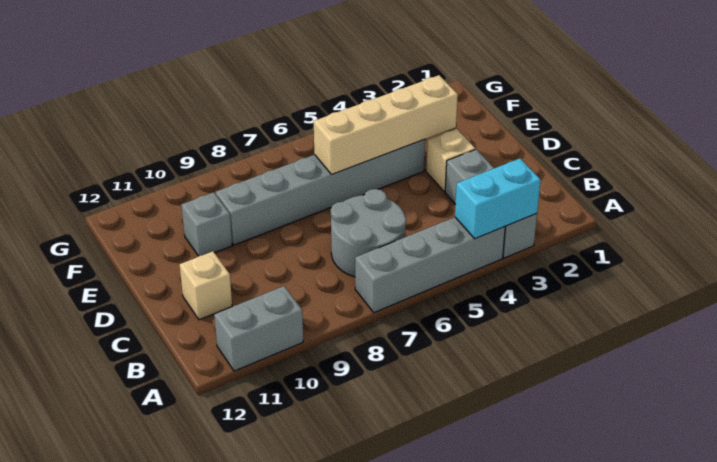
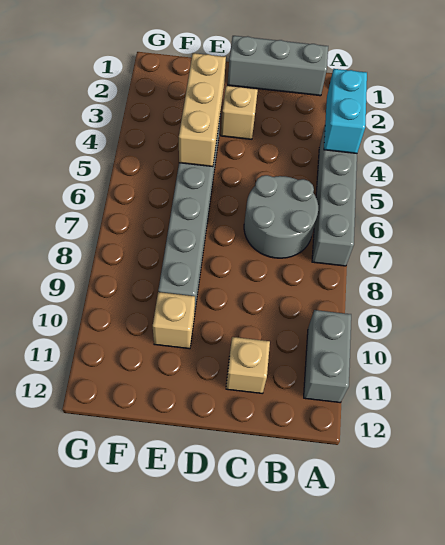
grey 1x3 brick [445,149,537,258] -> grey 1x3 brick moved to [228,36,328,96]
tan 1x4 brick [314,75,458,174] -> tan 1x3 brick [179,53,226,167]
grey 1x1 brick [181,192,232,256] -> tan 1x1 brick [153,292,195,349]

